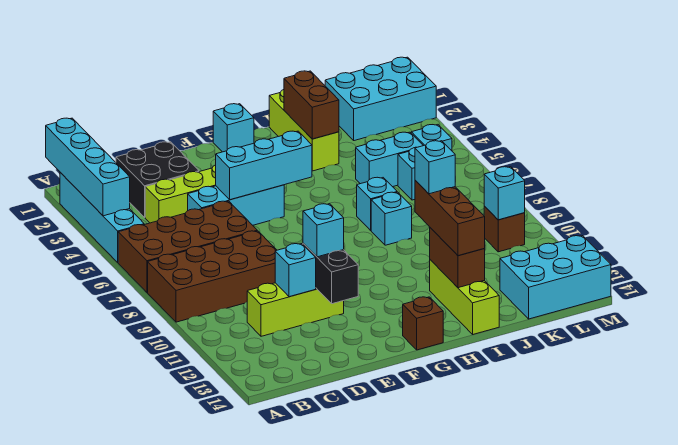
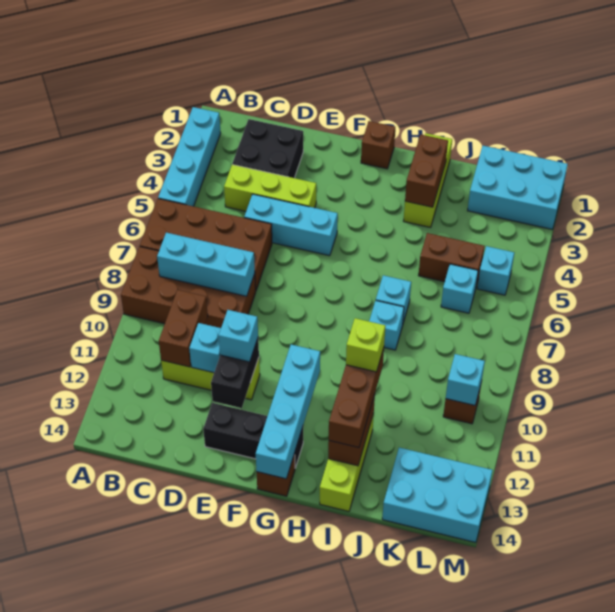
cyan 1x4 brick [46,118,130,216] -> cyan 1x4 brick moved to [256,345,320,479]
none -> brown 1x2 brick [159,290,208,367]
cyan 1x3 brick [216,131,312,200] -> cyan 1x3 brick moved to [157,232,255,296]
none -> black 1x3 brick [203,403,303,468]
cyan 1x1 brick [213,104,254,152] -> brown 1x1 brick [361,121,395,169]
cyan 1x1 brick [415,141,455,194] -> lime 1x1 brick [346,318,385,372]
cyan 1x2 brick [356,132,423,187] -> brown 1x2 brick [419,233,485,286]

